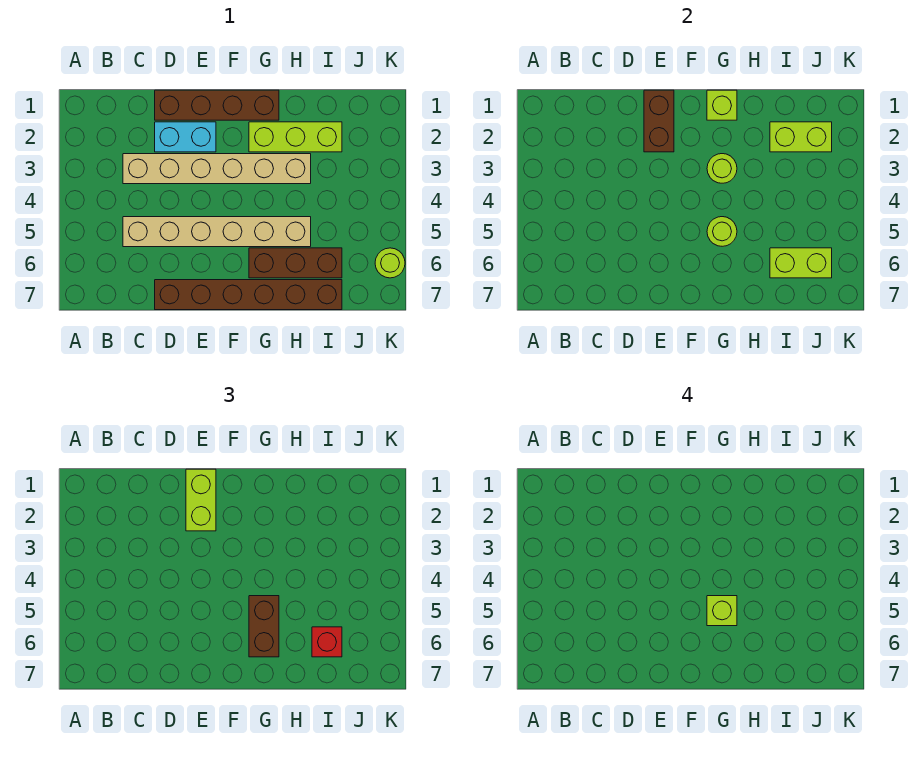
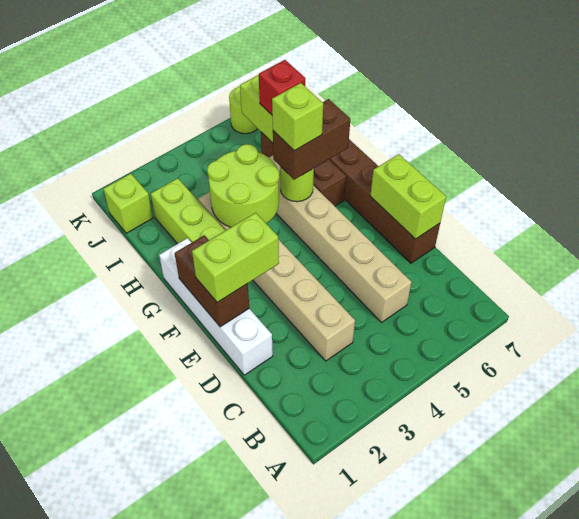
brown 1x4 brick [155,90,279,120] -> white 1x4 brick [159,238,273,375]
cyan 1x2 brick [155,122,216,152] -> none
brown 1x2 brick [644,90,674,152] -> brown 1x2 brick turned to [175,235,249,327]
lime 1x1 brick [707,90,737,120] -> lime 1x1 brick moved to [103,174,153,233]
lime 1x1 round brick [707,154,737,183] -> lime 2x2 round brick [207,144,279,227]
lime 1x2 brick [770,122,832,152] -> lime 1x2 brick moved to [370,154,446,239]

